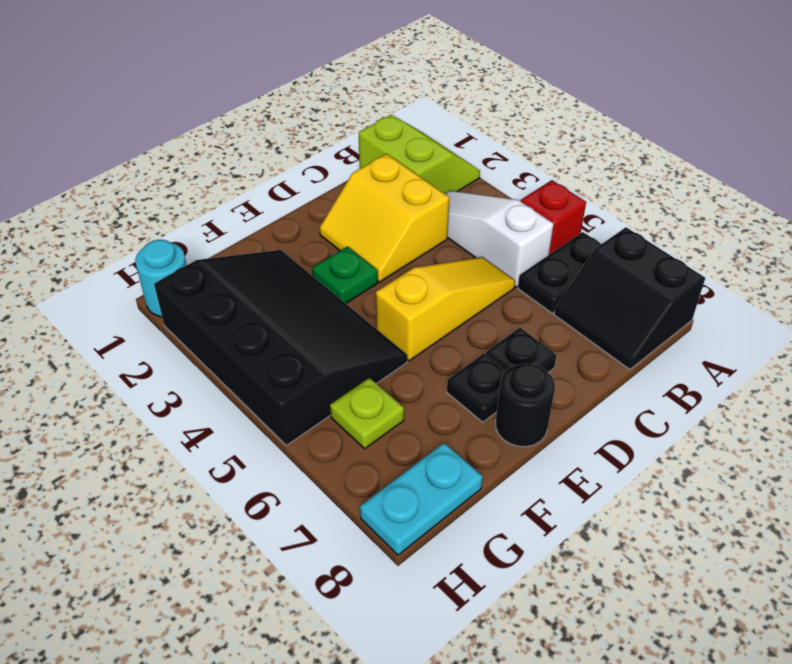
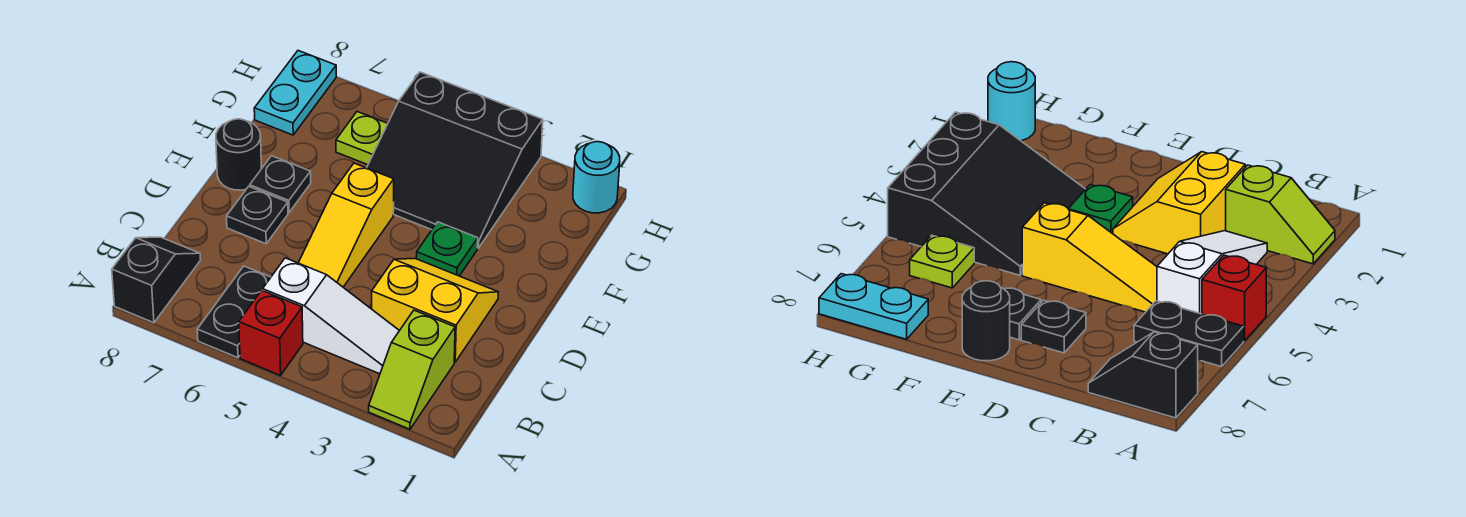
lime 2x2 slope [359,115,480,194] -> lime 1x2 slope [369,310,455,429]
black 2x2 slope [554,227,705,369] -> black 1x2 slope [112,237,201,323]
black 3x4 slope [154,250,407,445] -> black 3x3 slope [367,72,543,248]

